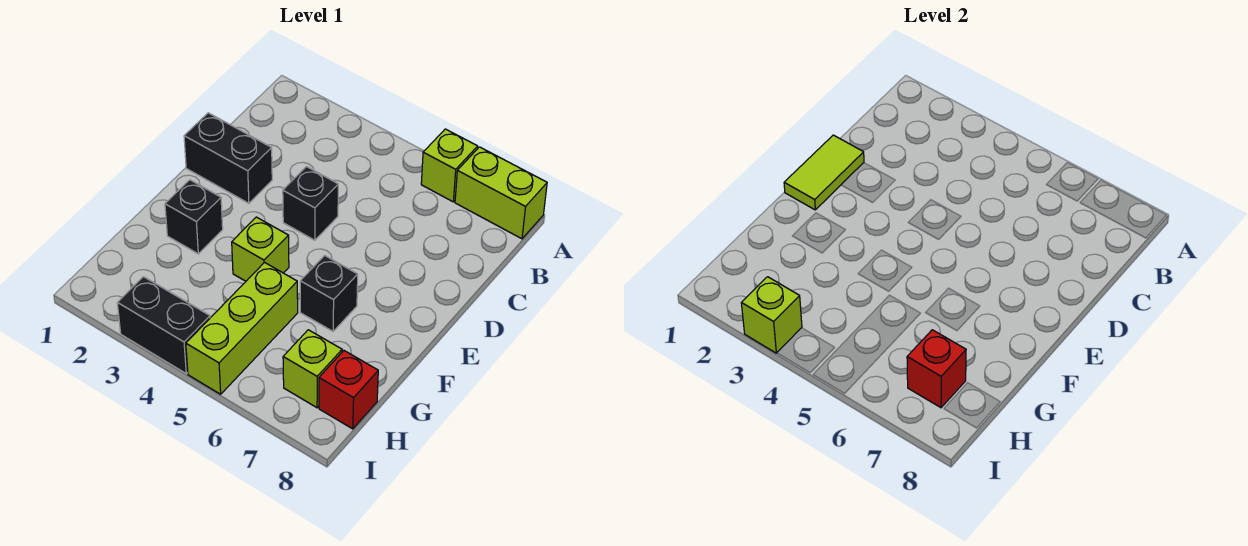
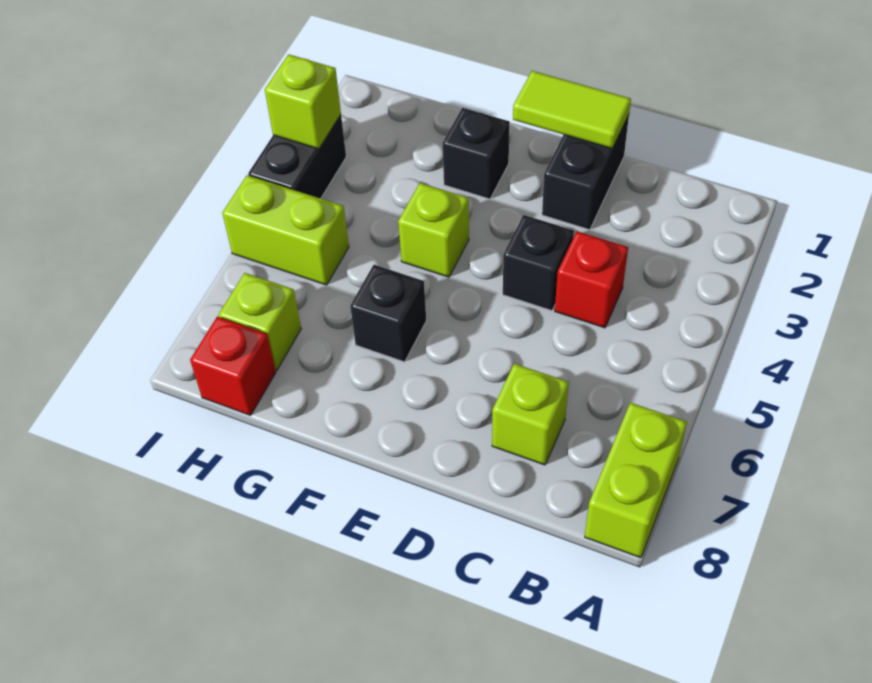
lime 1x1 brick [421,129,478,202] -> lime 1x1 brick moved to [492,364,569,465]
lime 1x3 brick [186,263,298,394] -> lime 1x2 brick [222,175,349,285]
red 1x1 brick [907,330,966,408] -> red 1x1 brick moved to [555,231,628,328]

